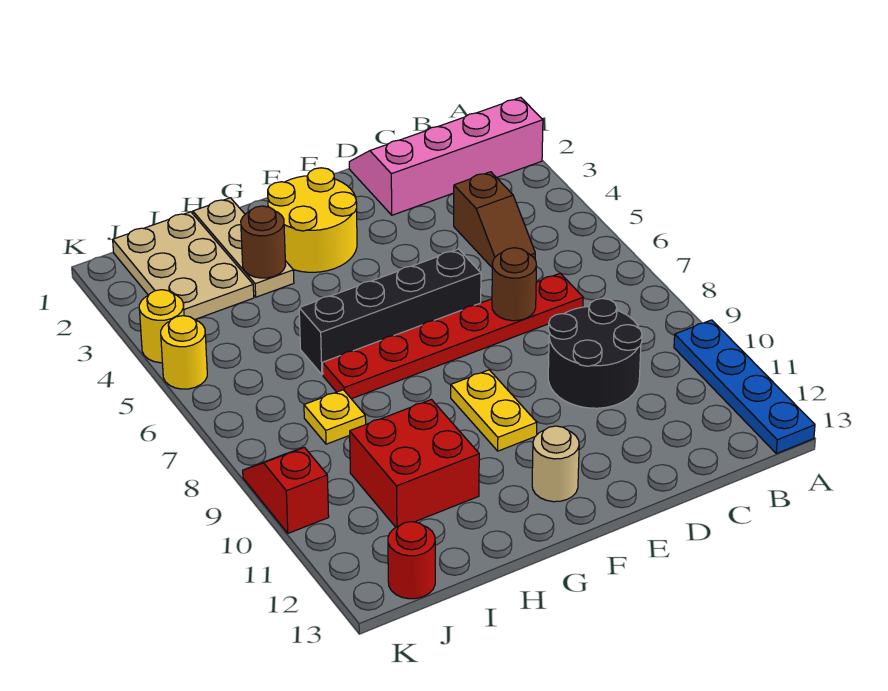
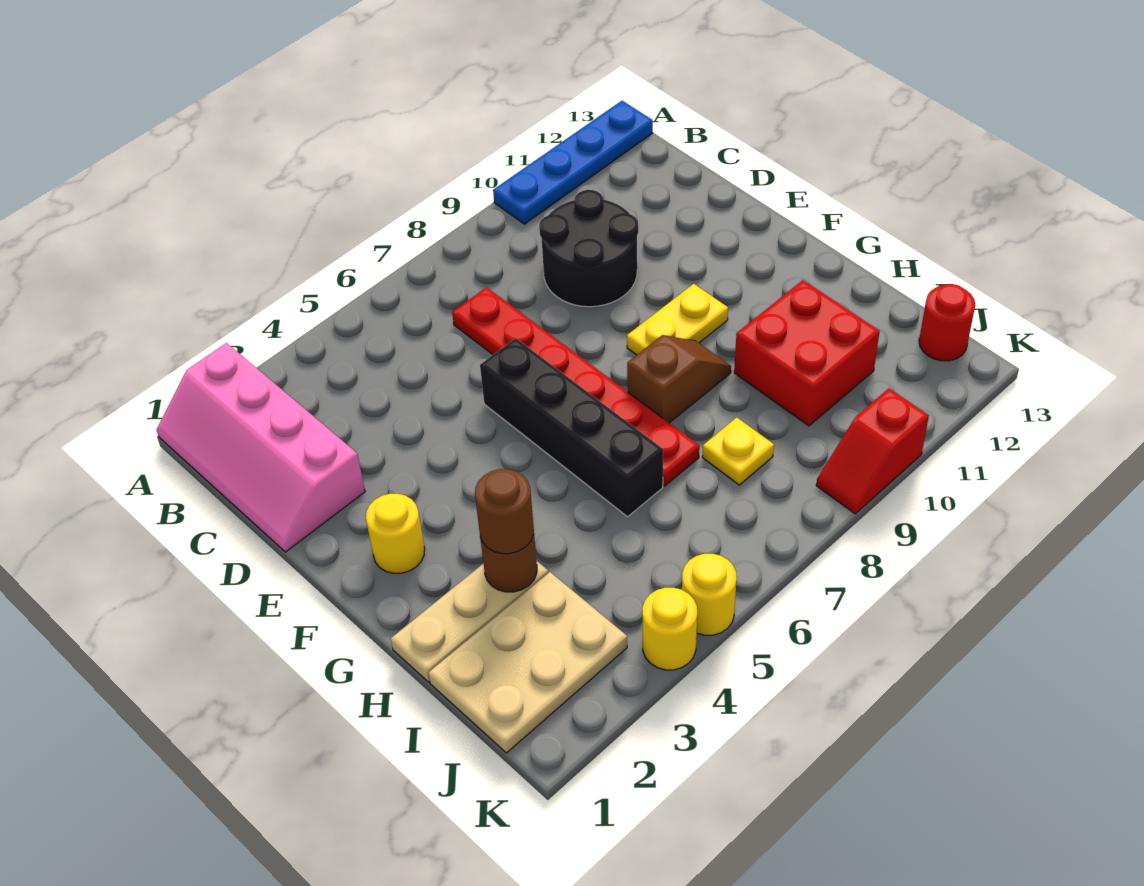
brown 1x2 slope [454,172,535,267] -> brown 1x2 slope moved to [627,335,731,423]
brown 1x1 round brick [492,248,536,321] -> brown 1x1 round brick moved to [475,469,534,554]
yellow 2x2 round brick [268,168,357,272] -> yellow 1x1 round brick [366,494,425,573]
tan 1x1 round brick [532,426,579,502] -> none

